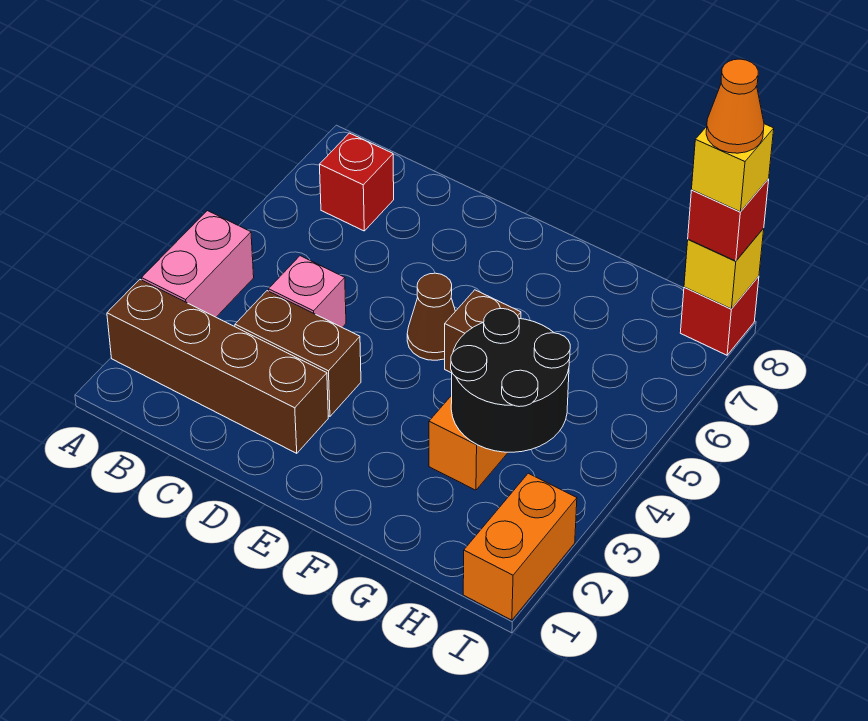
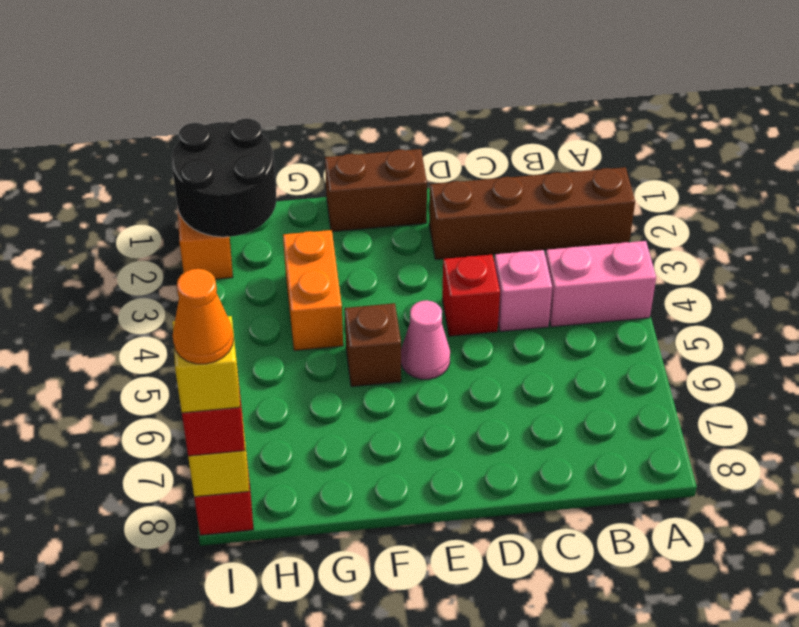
pink 1x2 brick [142,211,254,317] -> pink 1x2 brick turned to [546,241,656,327]
red 1x1 brick [320,133,394,231] -> red 1x1 brick moved to [442,255,500,336]
brown 1x2 brick [235,291,361,416] -> brown 1x2 brick moved to [325,149,427,232]
brown 1x1 cone [407,273,455,360] -> pink 1x1 cone [401,300,450,379]
black 2x2 round brick [451,309,570,452] -> black 2x2 round brick moved to [172,119,276,237]

